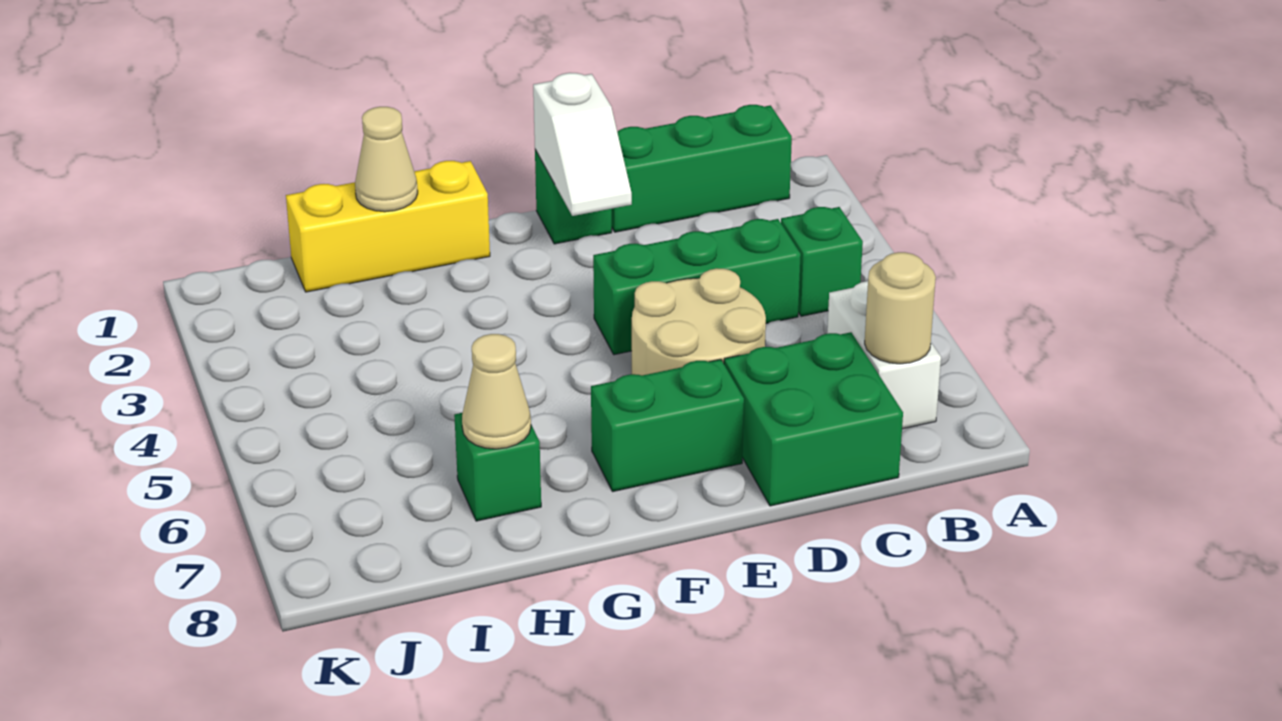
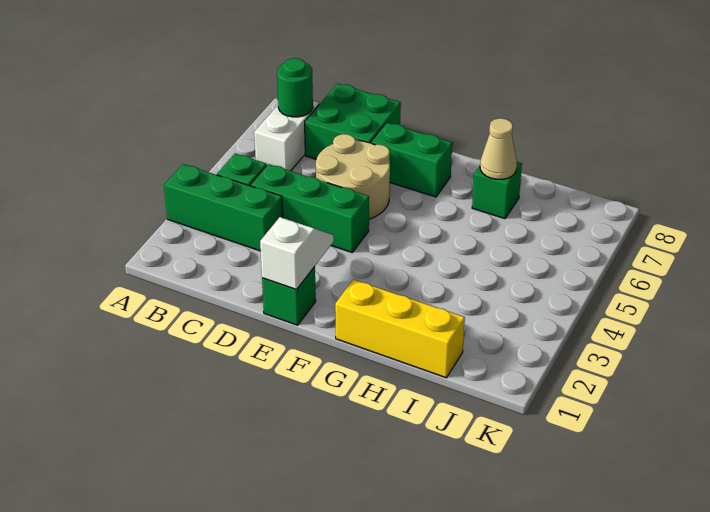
green 1x3 brick [612,105,792,232] -> green 1x3 brick moved to [164,164,283,251]
tan 1x1 round brick [865,252,936,364] -> green 1x1 round brick [277,58,313,117]
tan 1x1 cone [355,107,418,212] -> none

